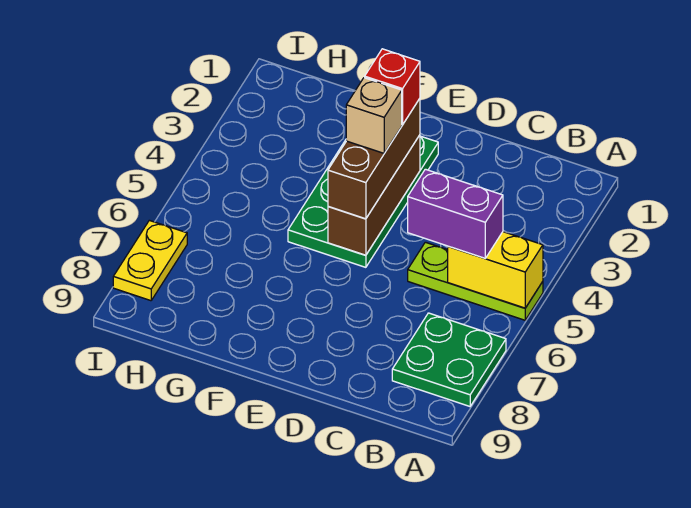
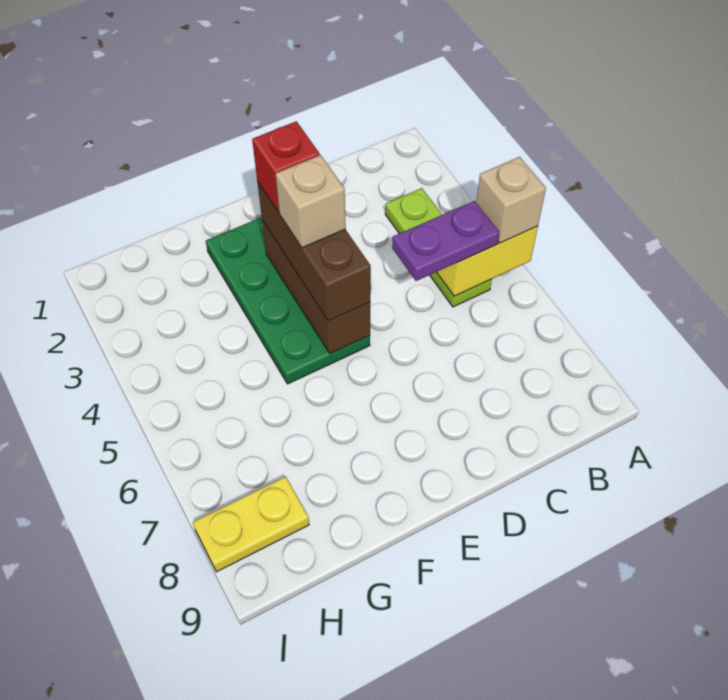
lime 1x3 plate [408,242,543,320] -> lime 1x3 plate turned to [385,188,492,307]
none -> tan 1x1 brick [476,157,546,243]
green 2x2 plate [392,313,506,406] -> none
purple 1x2 brick [408,169,503,258] -> purple 1x2 plate [392,201,499,281]
yellow 1x2 plate [113,220,187,301] -> yellow 1x2 plate turned to [193,477,309,572]

